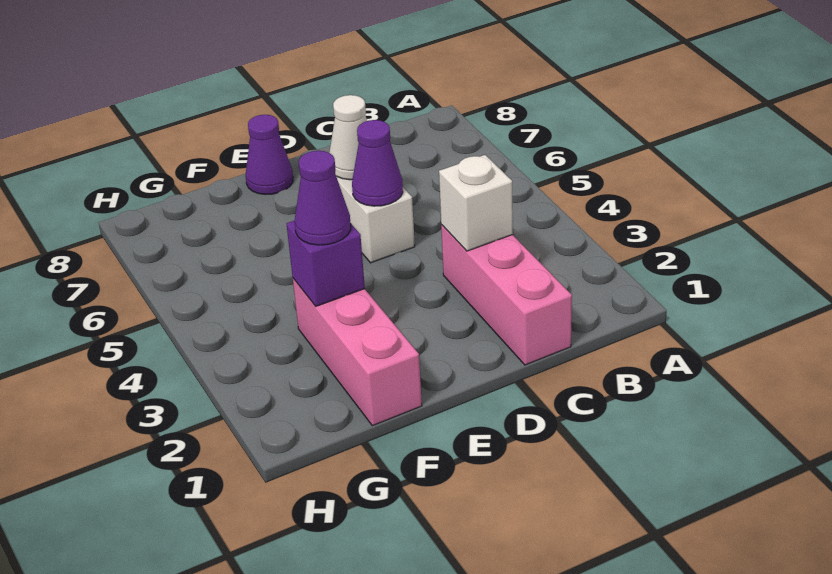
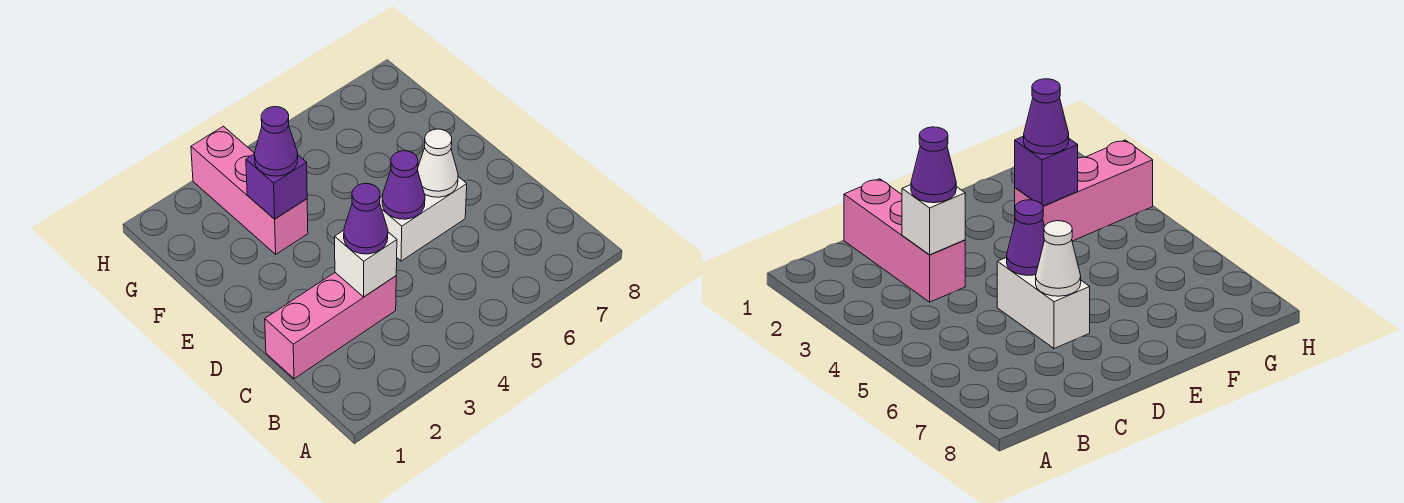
purple 1x1 cone [246,115,293,195] -> purple 1x1 cone moved to [344,183,388,254]
pink 1x3 brick [293,278,422,426] -> pink 1x3 brick turned to [191,126,308,254]

